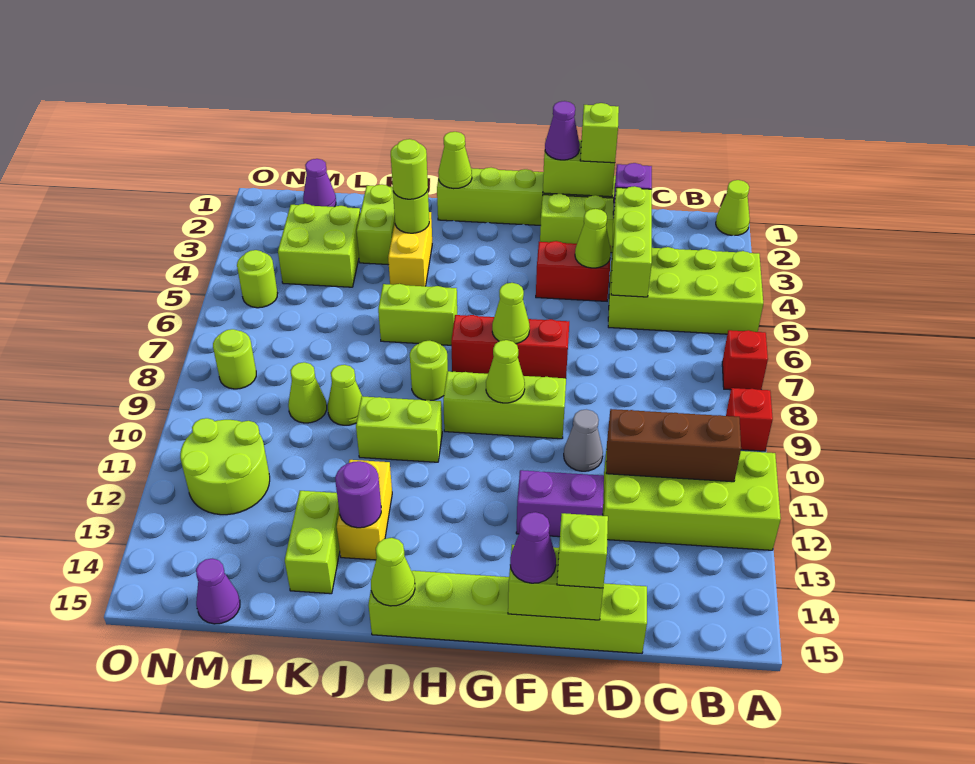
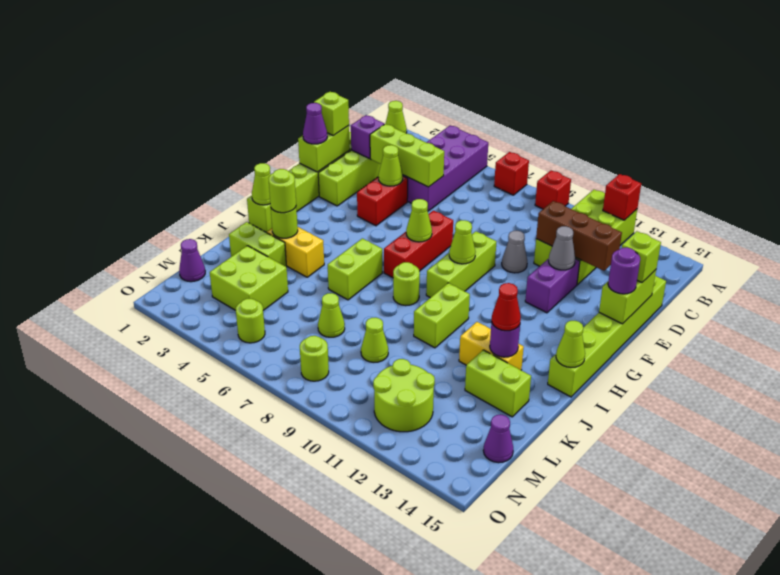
lime 2x4 brick [608,247,763,334] -> purple 2x4 brick [403,125,488,211]
none -> red 1x1 brick [603,174,641,220]
brown 1x3 brick [606,409,741,482] -> brown 1x3 brick turned to [536,201,622,271]
none -> grey 1x1 cone [549,226,575,270]
purple 1x1 cone [510,512,556,583] -> purple 1x1 round brick [608,247,640,294]
none -> red 1x1 cone [492,283,521,331]
lime 1x1 cone [328,365,362,425] -> lime 1x1 cone moved to [318,293,345,337]

